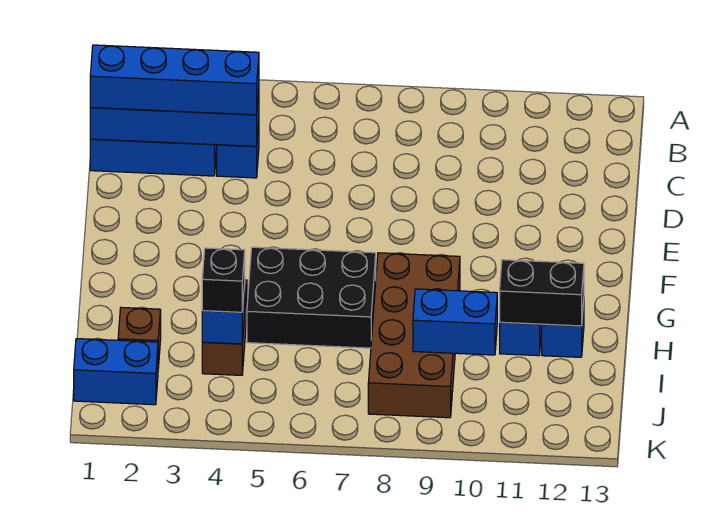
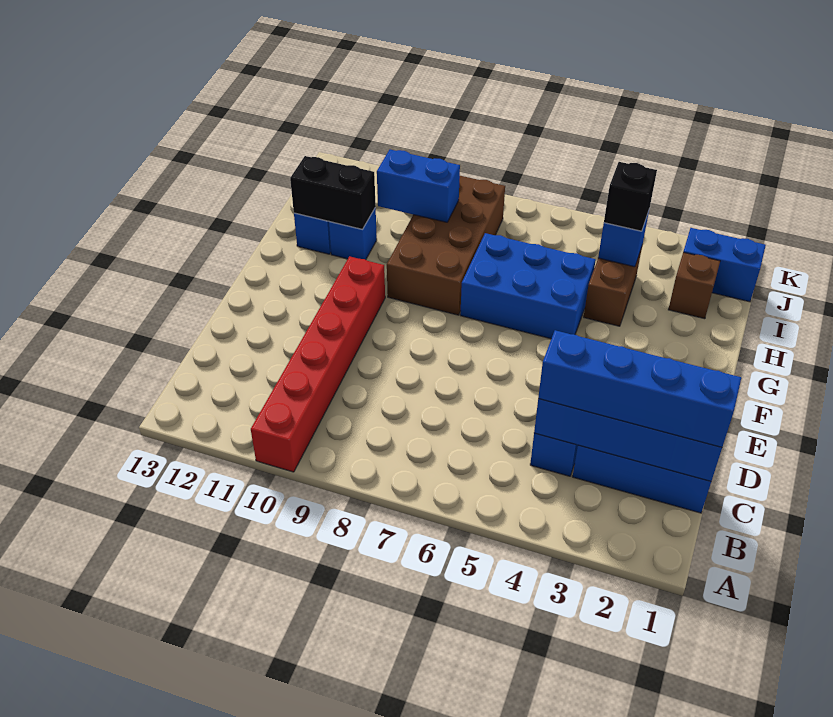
none -> red 1x6 brick [251,256,385,472]
black 2x3 brick [247,247,376,348] -> blue 2x3 brick [460,233,596,339]

